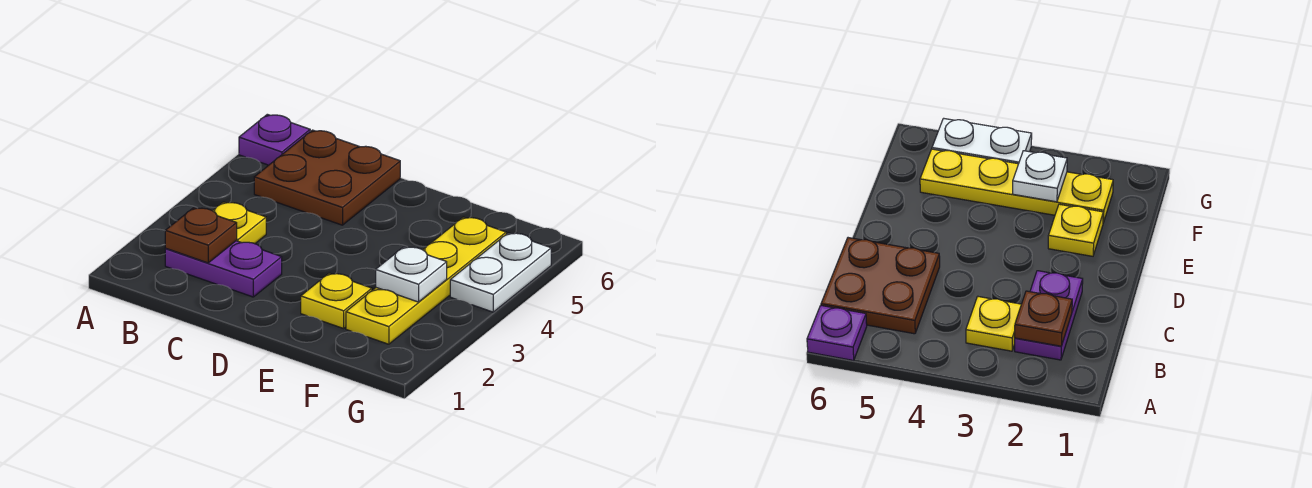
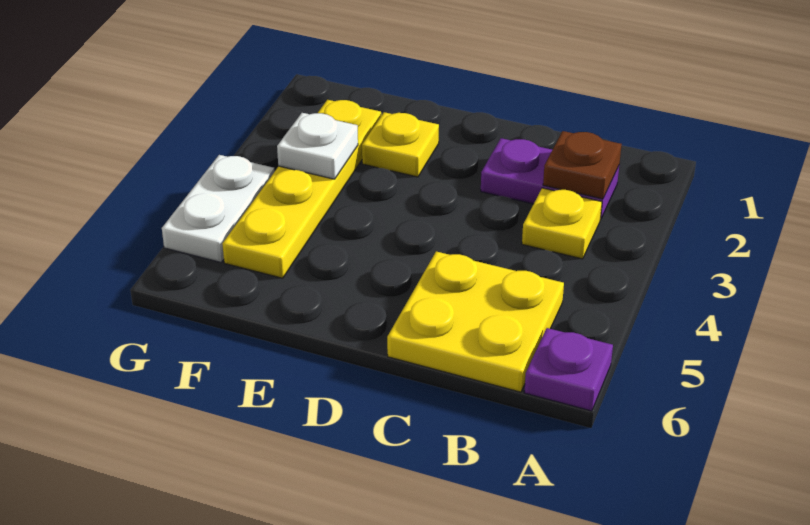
brown 2x2 plate [254,130,400,225] -> yellow 2x2 plate [387,251,564,392]

